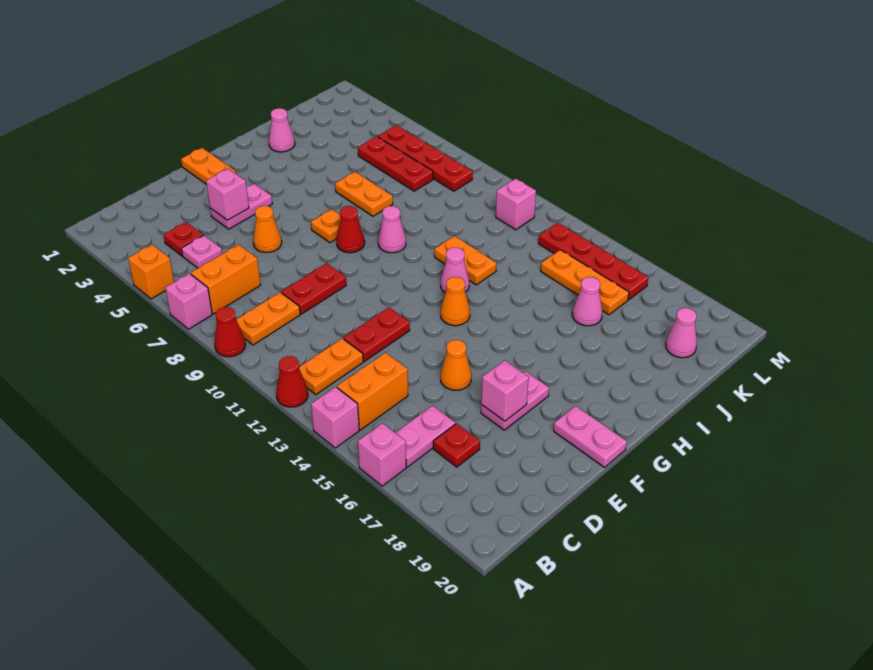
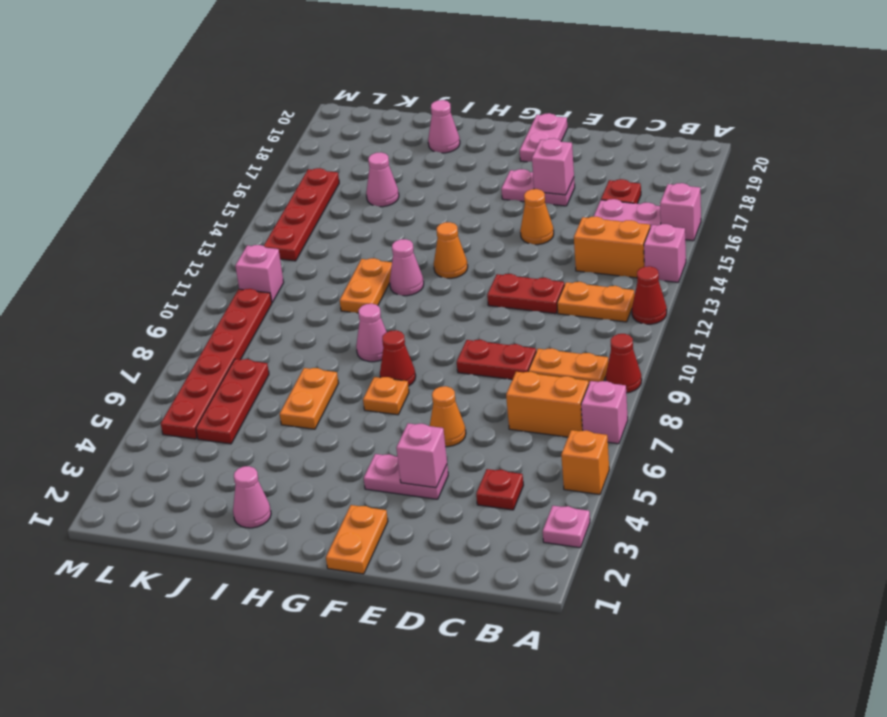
pink 1x1 plate [181,235,222,268] -> pink 1x1 plate moved to [543,506,590,548]
orange 1x3 plate [541,250,629,315] -> none
pink 1x1 cone [666,308,697,358] -> pink 1x1 cone moved to [428,100,460,153]
red 1x4 plate [378,125,473,191] -> red 1x6 plate [161,289,272,439]

